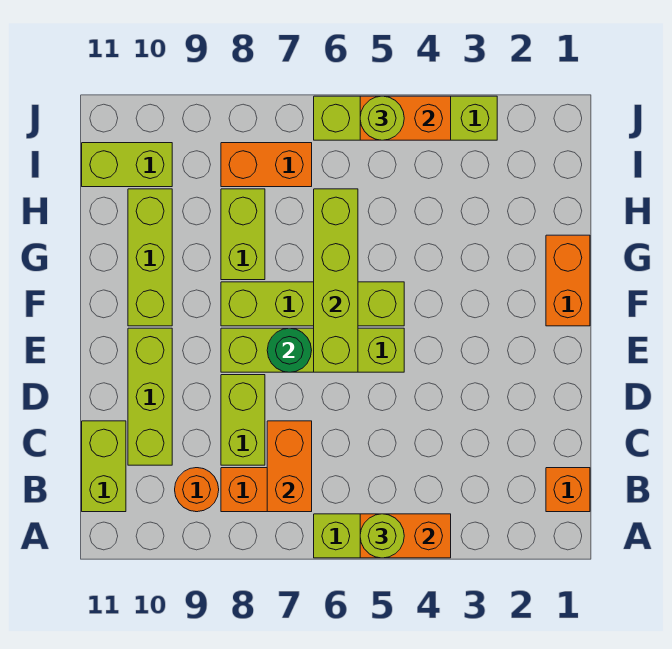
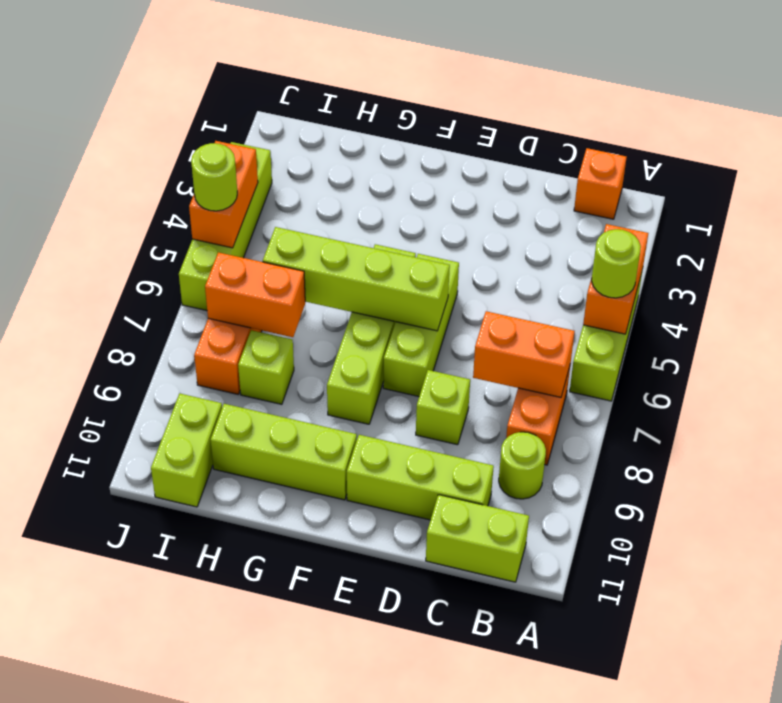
orange 1x1 round brick [175,468,219,512] -> lime 1x1 round brick [499,432,546,499]
lime 1x2 brick [221,375,265,465] -> lime 1x1 brick [416,370,470,445]
lime 1x4 brick [221,328,404,372] -> lime 1x3 brick [383,254,459,396]
green 1x1 round brick [267,328,312,372] -> none
orange 1x2 brick [546,235,590,326] -> orange 1x2 brick moved to [205,252,305,337]
lime 1x2 brick [221,189,265,280] -> lime 1x1 brick [238,330,294,404]

